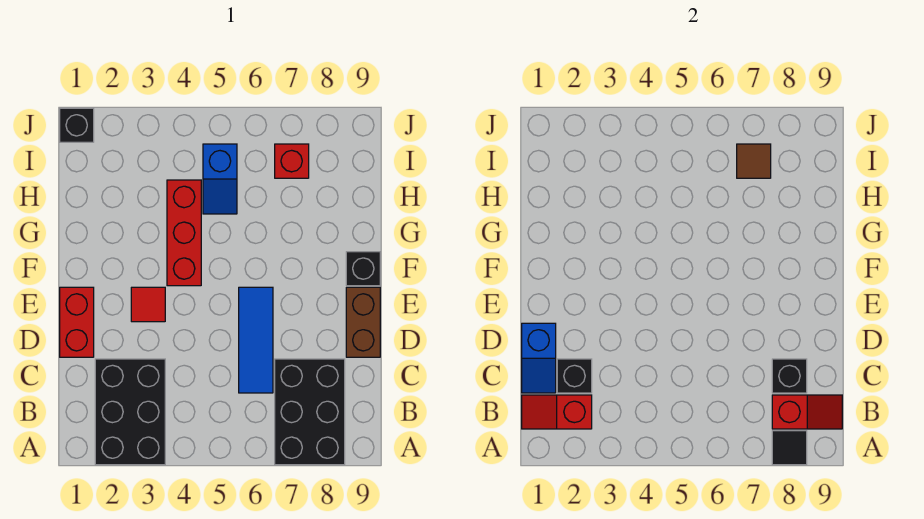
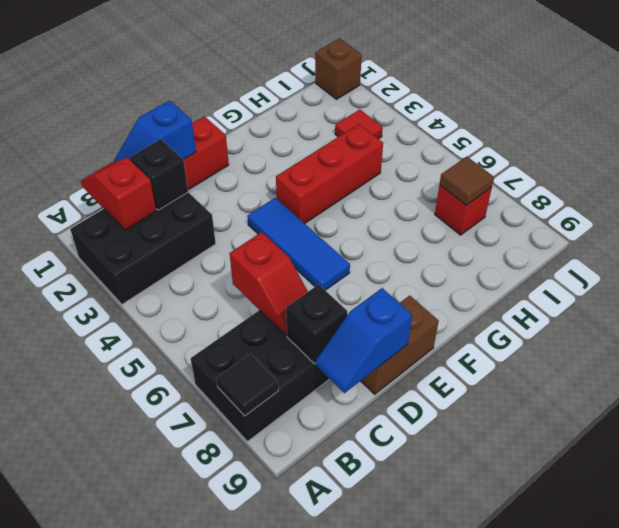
red 1x2 slope [772,395,842,429] -> red 1x2 slope moved to [230,232,308,335]
blue 1x3 tile [239,287,273,393] -> blue 1x3 tile turned to [247,198,350,290]
red 1x1 tile [131,287,165,322] -> red 1x1 tile moved to [335,110,383,139]
black 1x1 brick [346,252,380,286] -> none
blue 1x2 slope [203,144,237,214] -> blue 1x2 slope moved to [316,288,412,393]
black 1x1 brick [60,108,94,142] -> brown 1x1 brick [315,38,362,99]

